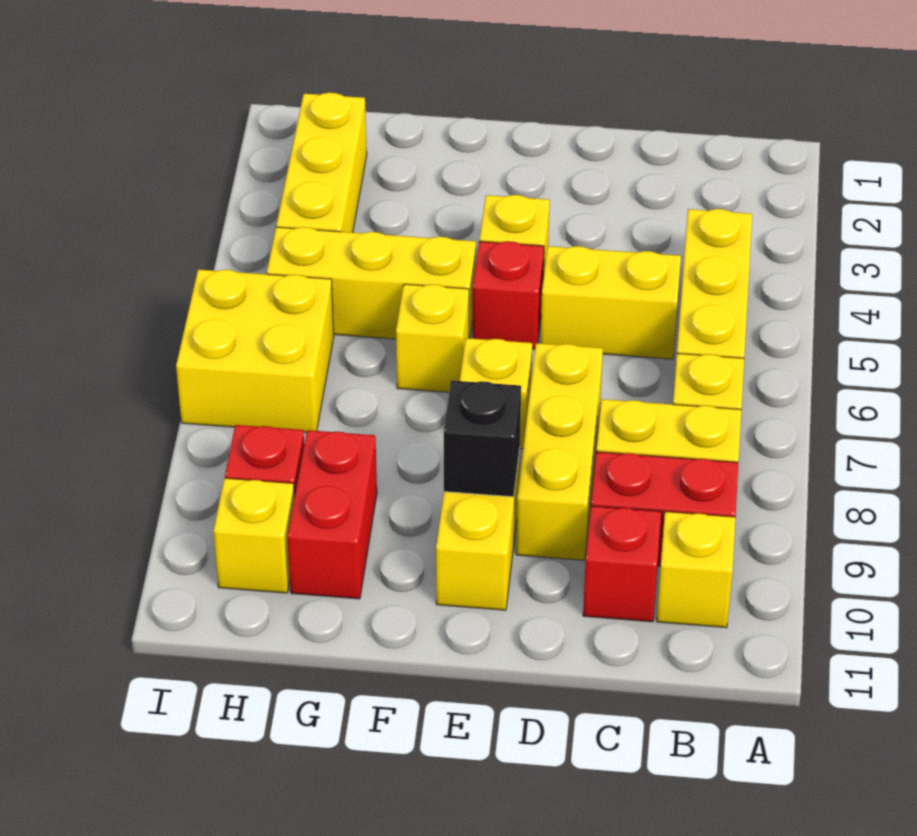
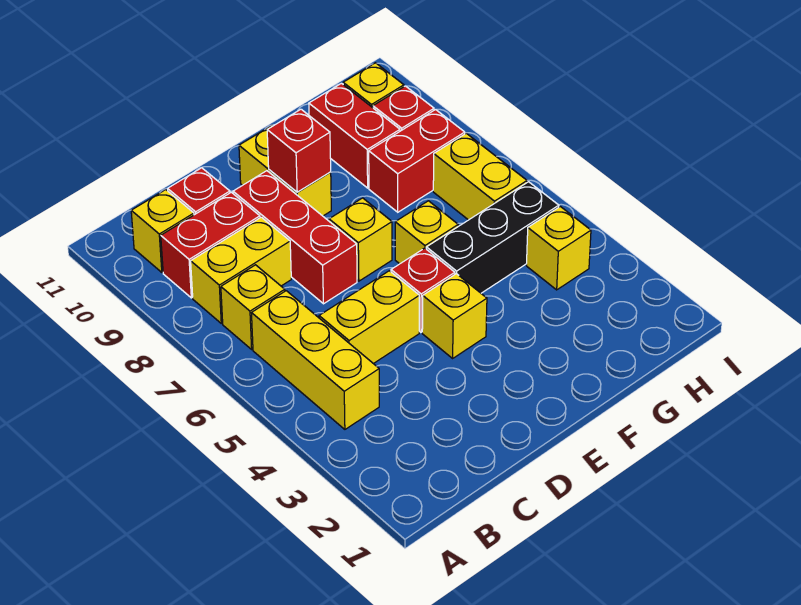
yellow 1x3 brick [516,343,603,560] -> red 1x3 brick [233,171,357,304]
black 1x1 brick [444,380,521,497] -> red 1x1 brick [267,109,331,192]
yellow 1x3 brick [267,227,476,339] -> black 1x3 brick [426,182,559,293]
none -> red 1x2 brick [369,110,465,212]
yellow 1x3 brick [276,93,367,233] -> yellow 1x1 brick [526,207,591,290]
yellow 2x2 brick [176,270,334,433] -> yellow 1x2 brick [433,133,527,220]

